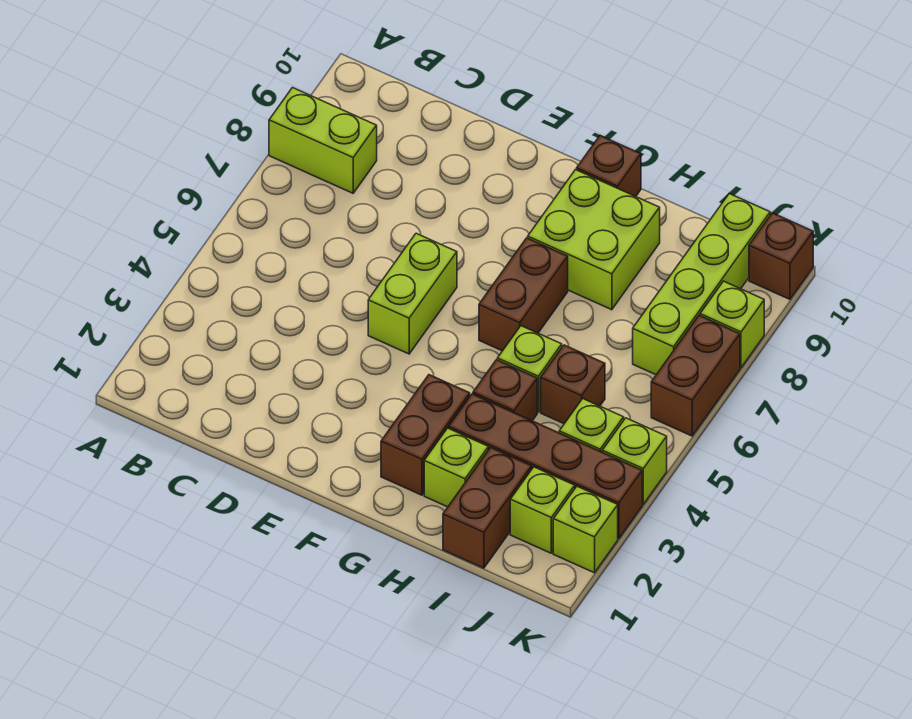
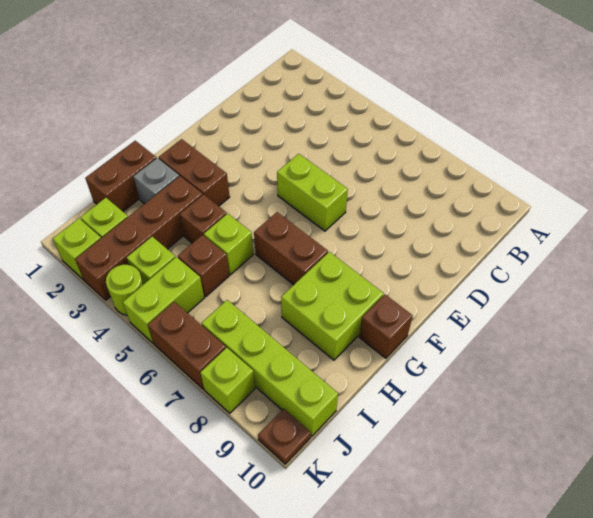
lime 1x2 brick [269,88,377,193] -> lime 1x2 brick moved to [123,257,204,343]
lime 1x1 brick [424,428,488,507] -> grey 1x1 brick [134,158,179,204]
brown 1x2 brick [443,448,532,568] -> brown 1x2 brick turned to [85,141,156,211]
lime 1x1 brick [602,418,667,504] -> lime 1x1 round brick [106,265,143,315]
brown 1x1 brick [749,213,813,299] -> brown 1x1 plate [258,409,311,464]

